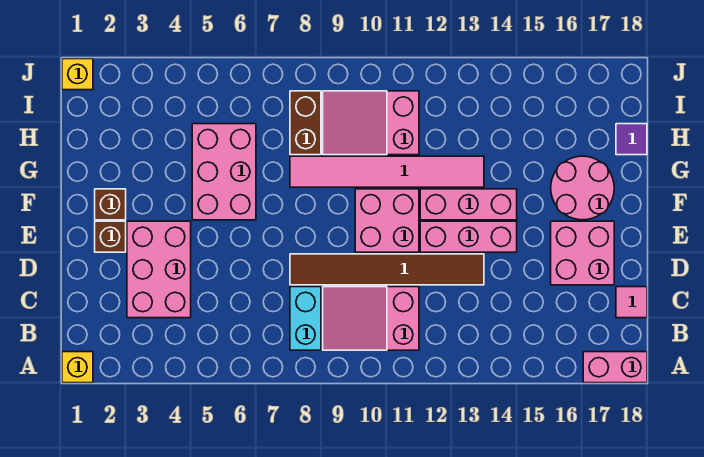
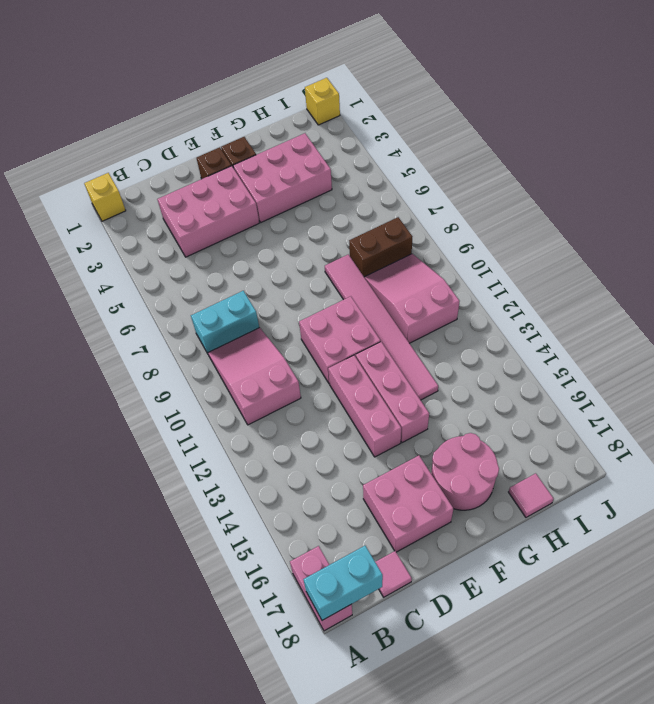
none -> cyan 1x2 brick [303,546,383,620]
brown 1x6 tile [290,254,484,285] -> none
pink 2x3 brick [192,124,256,220] -> pink 2x3 brick moved to [233,133,332,222]
purple 1x1 tile [616,124,647,155] -> pink 1x1 tile [509,473,554,517]

